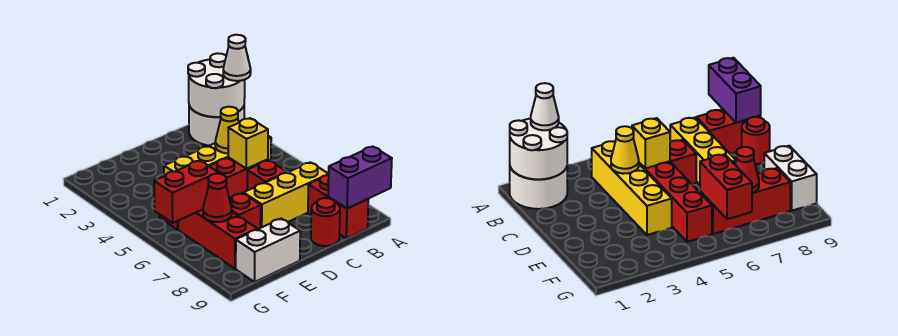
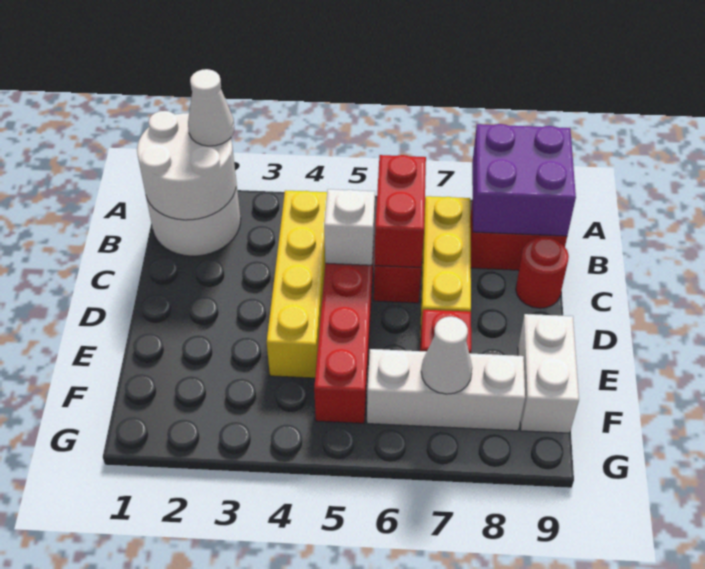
purple 1x2 brick [328,146,392,208] -> purple 2x2 brick [472,124,576,236]
yellow 1x1 cone [215,107,239,153] -> none
yellow 1x1 brick [228,118,268,169] -> white 1x1 brick [324,189,375,265]
red 1x3 brick [178,210,257,269] -> white 1x3 brick [367,349,525,431]
red 1x2 brick [154,161,218,223] -> red 1x2 brick moved to [374,155,426,267]
red 1x1 cone [203,174,232,222] -> white 1x1 cone [421,316,472,394]

